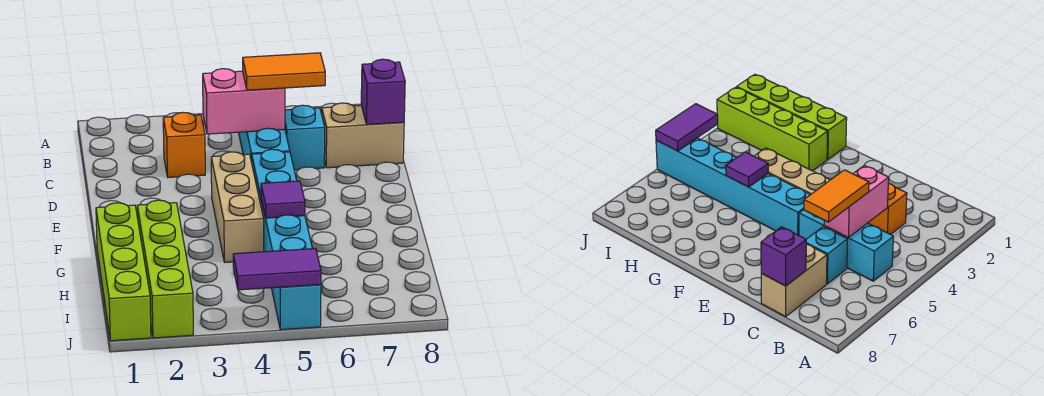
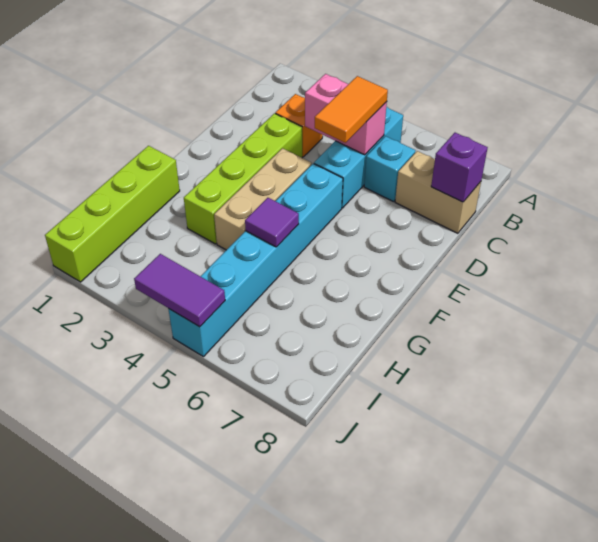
orange 1x2 tile [243,53,325,90] -> orange 1x2 tile turned to [315,76,388,143]
lime 1x4 brick [137,200,193,338] -> lime 1x4 brick moved to [184,113,302,244]

